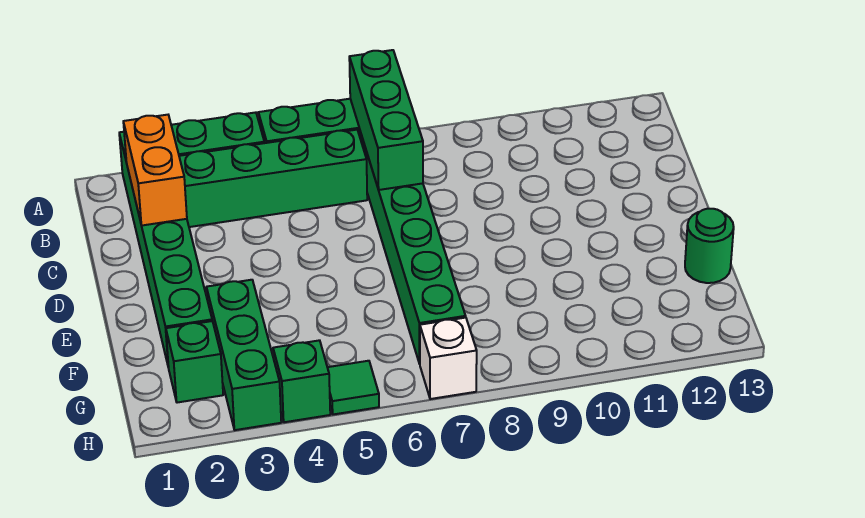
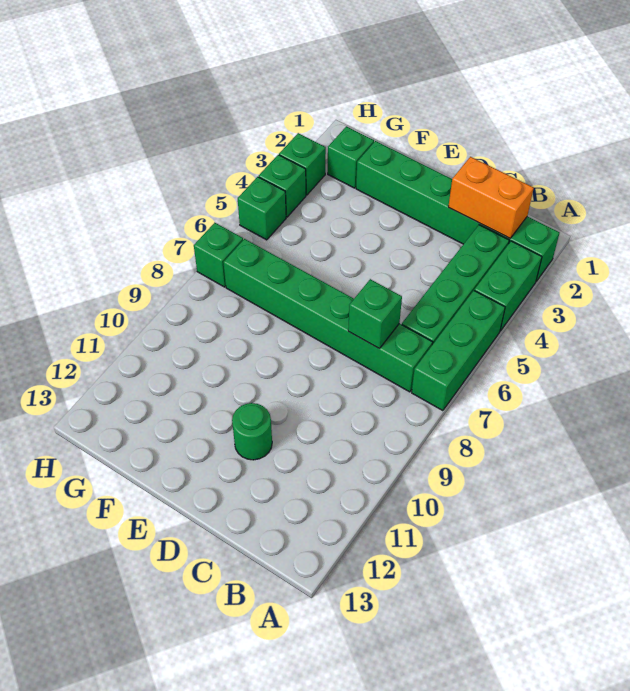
green 1x3 brick [349,50,423,190] -> green 1x1 brick [348,279,402,348]
green 1x3 brick [206,280,281,430] -> green 1x1 brick [279,133,326,195]
green 1x1 round brick [685,209,734,283] -> green 1x1 round brick moved to [232,403,272,460]
green 1x1 tile [327,361,379,414] -> green 1x1 brick [238,177,286,240]
white 1x1 brick [420,318,477,399] -> green 1x1 brick [194,223,243,287]

